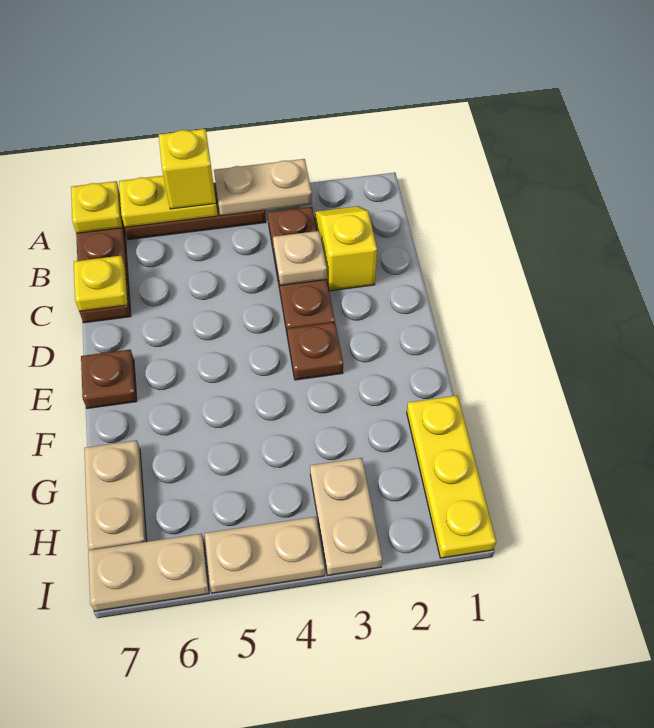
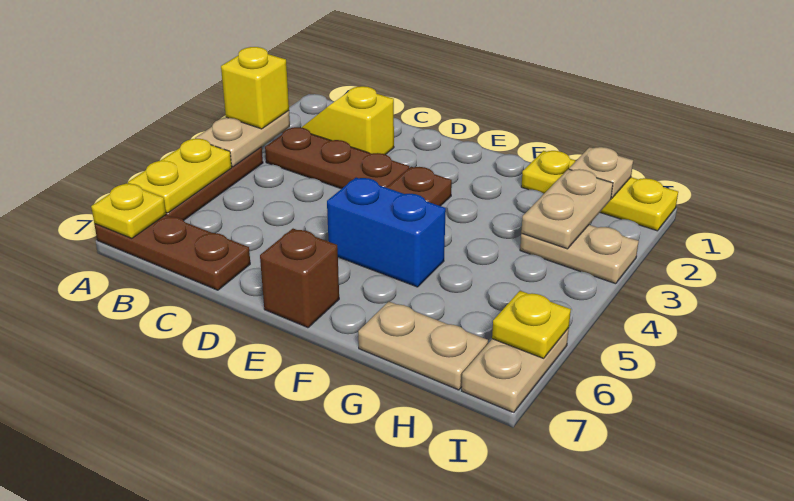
yellow 1x1 brick [159,129,216,209] -> yellow 1x1 brick moved to [221,47,289,129]
tan 1x1 plate [273,231,327,285] -> tan 1x1 plate moved to [569,147,633,198]
yellow 1x1 plate [74,256,128,312] -> yellow 1x1 plate moved to [492,291,571,358]
none -> blue 1x2 brick [327,178,446,287]
brown 1x1 plate [81,350,137,408] -> brown 1x1 brick [260,229,339,328]
tan 1x2 plate [205,517,325,593] -> tan 1x2 plate moved to [521,169,613,249]

